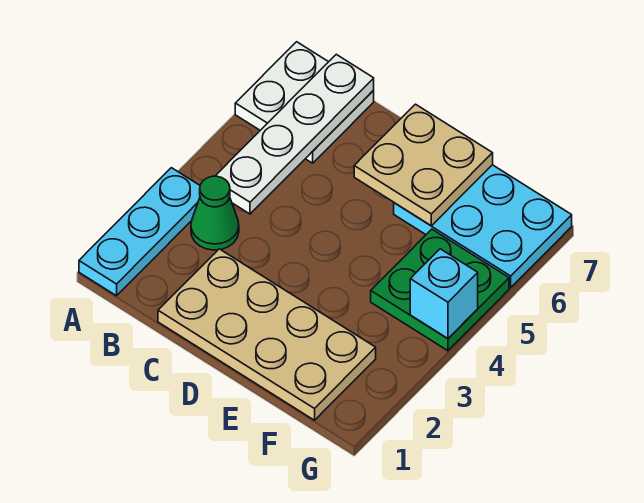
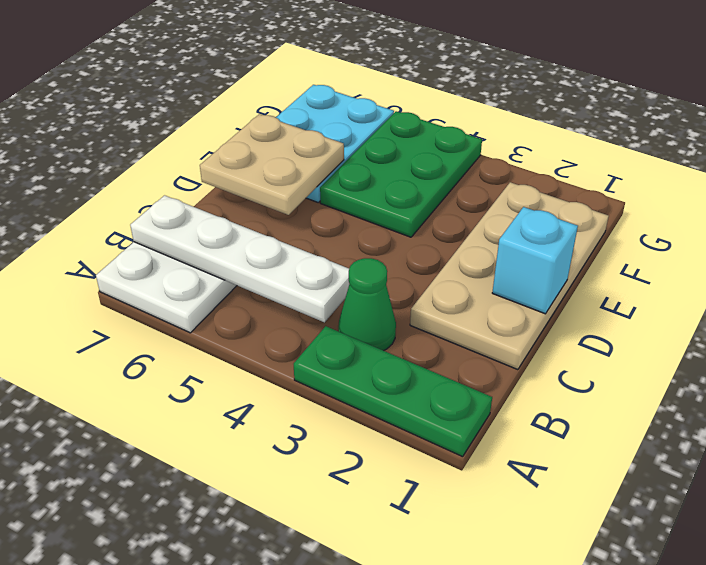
cyan 1x3 plate [79,168,200,296] -> green 1x3 plate [294,326,492,457]
green 2x2 plate [371,229,509,351] -> green 2x3 plate [320,111,482,237]
cyan 1x1 brick [410,249,478,339] -> cyan 1x1 brick moved to [492,207,578,314]

